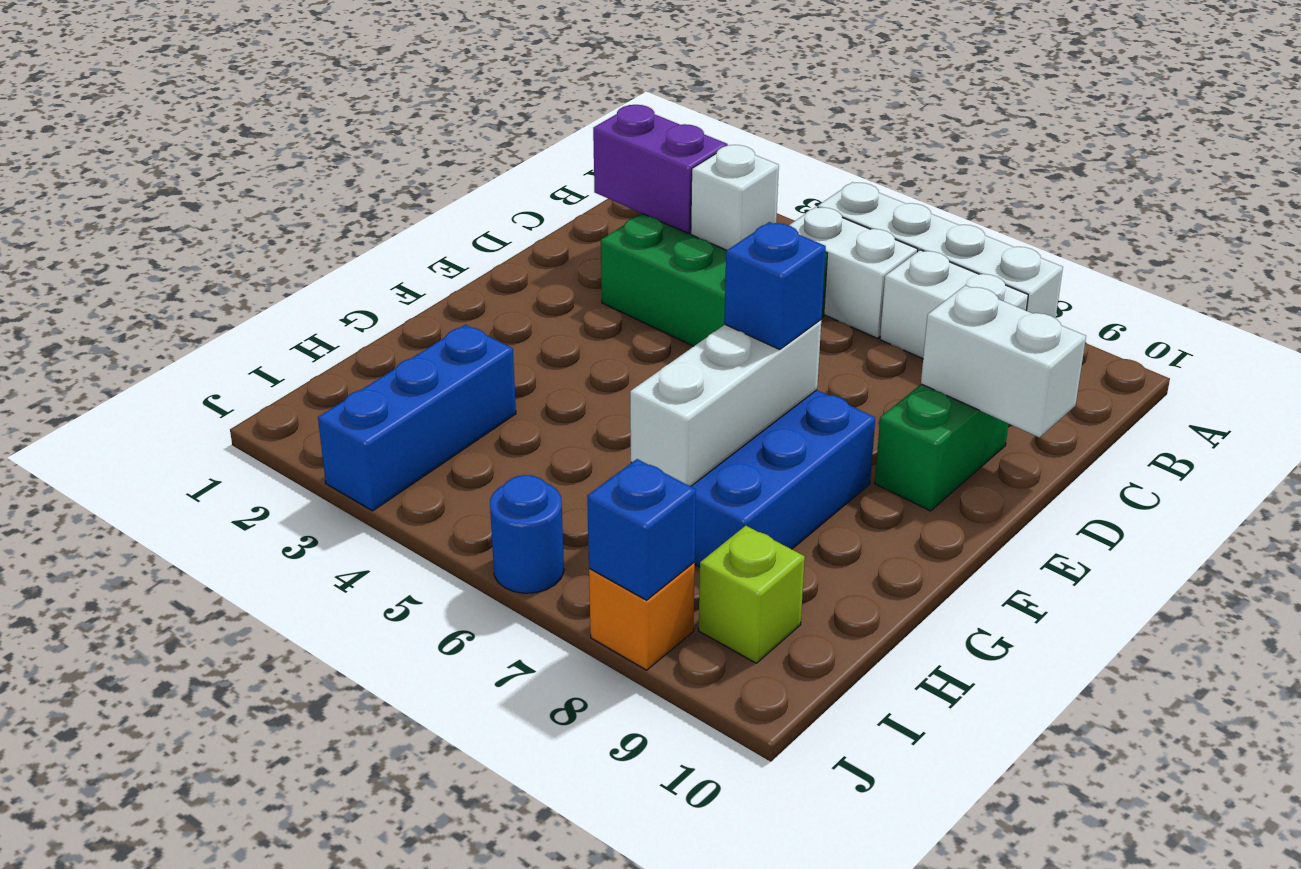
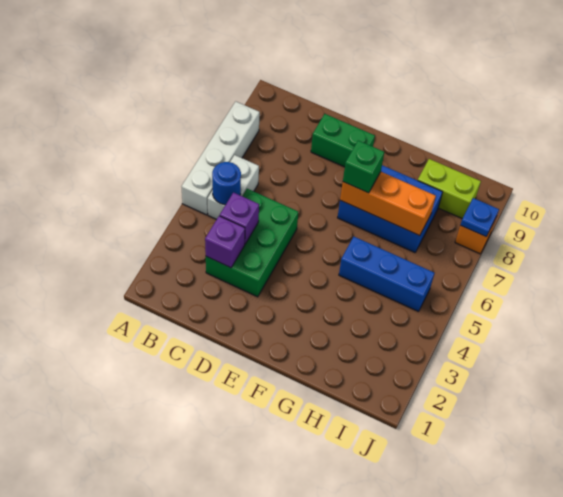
white 1x2 brick [880,250,1028,359] -> none
purple 1x2 brick [593,105,728,233] -> purple 1x1 brick [205,216,245,268]
white 1x1 brick [691,145,779,250] -> purple 1x1 brick [220,193,259,244]
white 1x2 brick [921,285,1086,437] -> none
white 1x3 brick [630,320,821,486] -> orange 1x3 brick [340,172,436,236]
blue 1x1 brick [724,222,826,349] -> green 1x1 brick [343,141,384,193]
blue 1x3 brick [318,325,516,511] -> blue 1x3 brick moved to [339,237,434,312]
lime 1x1 brick [699,526,805,663] -> lime 1x2 brick [418,159,481,219]
blue 1x1 round brick [490,475,564,593] -> blue 1x1 round brick moved to [212,162,241,205]
blue 1x1 brick [587,459,696,600] -> blue 1x1 plate [460,198,499,237]

